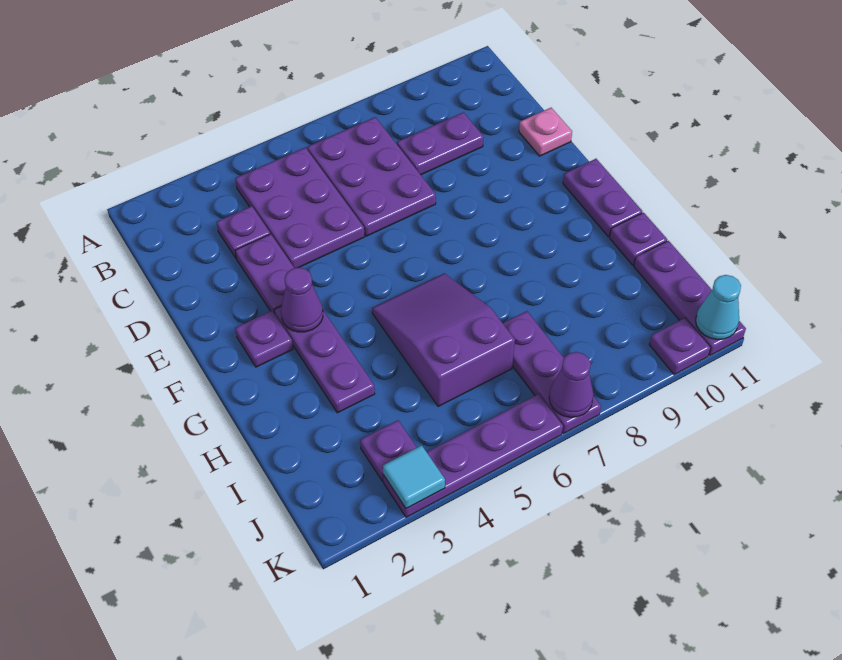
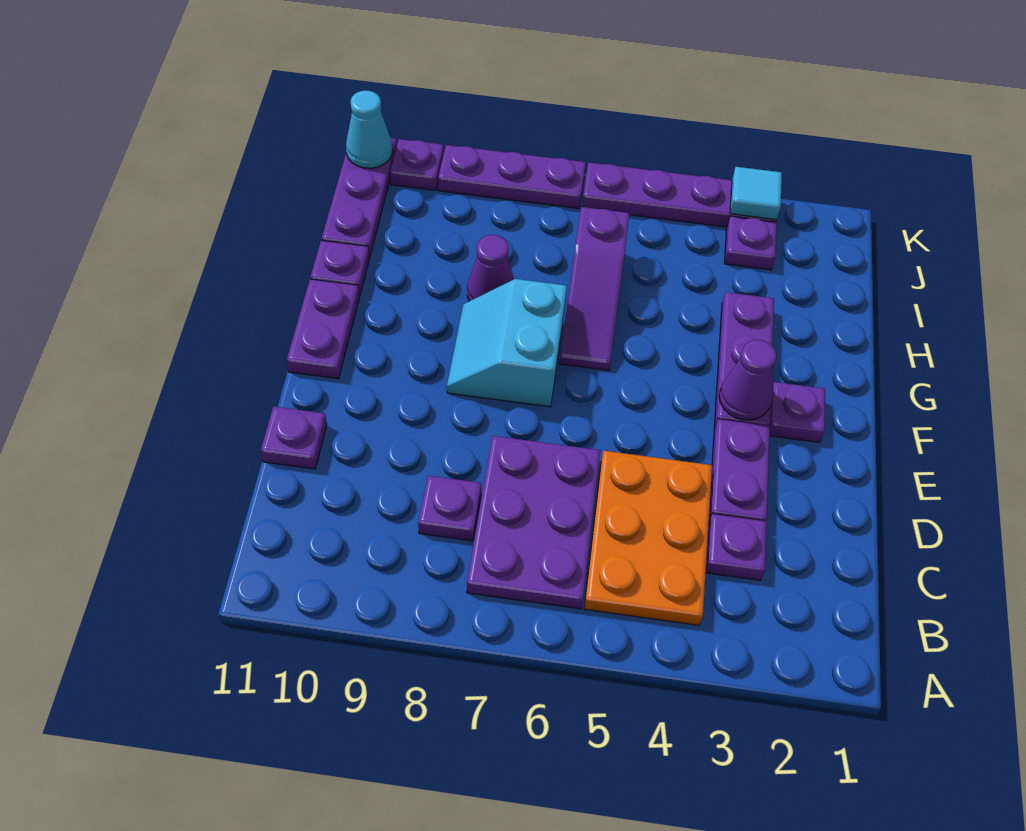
purple 2x3 plate [235,148,364,268] -> orange 2x3 plate [584,451,712,625]
purple 1x2 plate [397,112,484,175] -> purple 1x1 plate [418,476,481,541]
pink 1x1 plate [519,108,572,156] -> purple 1x1 plate [261,406,327,469]
none -> cyan 2x2 slope [447,279,567,407]
purple 2x3 slope [372,273,515,406] -> purple 1x3 slope [560,207,629,370]
purple 1x3 plate [503,311,601,433] -> purple 1x3 plate turned to [438,145,586,208]
purple 1x1 cone [549,352,594,417] -> purple 1x1 cone moved to [467,235,514,301]

